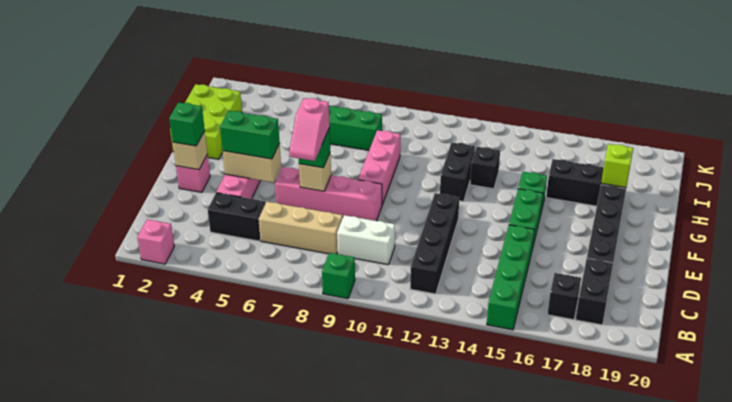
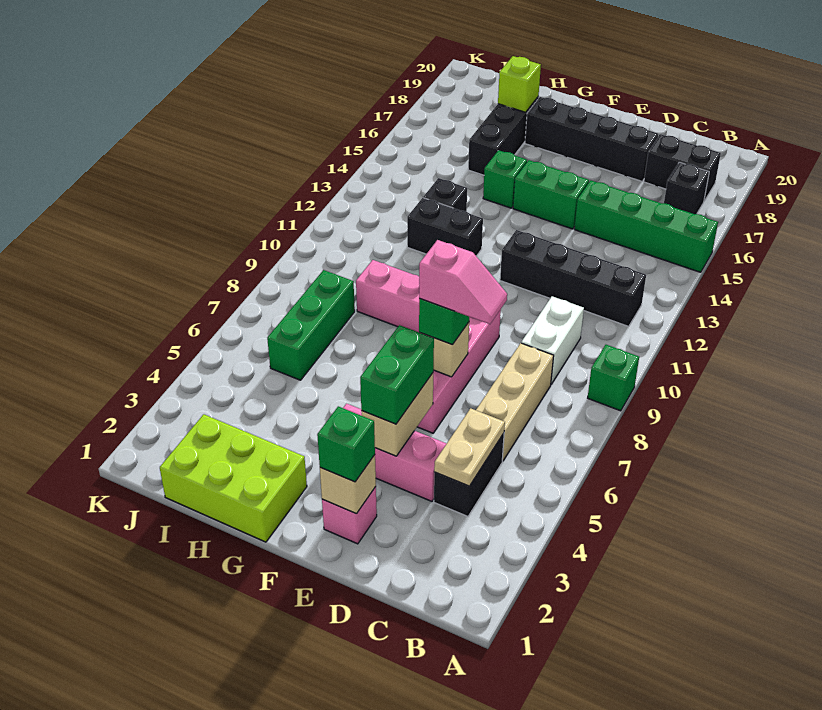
pink 1x1 brick [137,219,174,264] -> none
none -> tan 1x2 plate [434,408,505,486]

